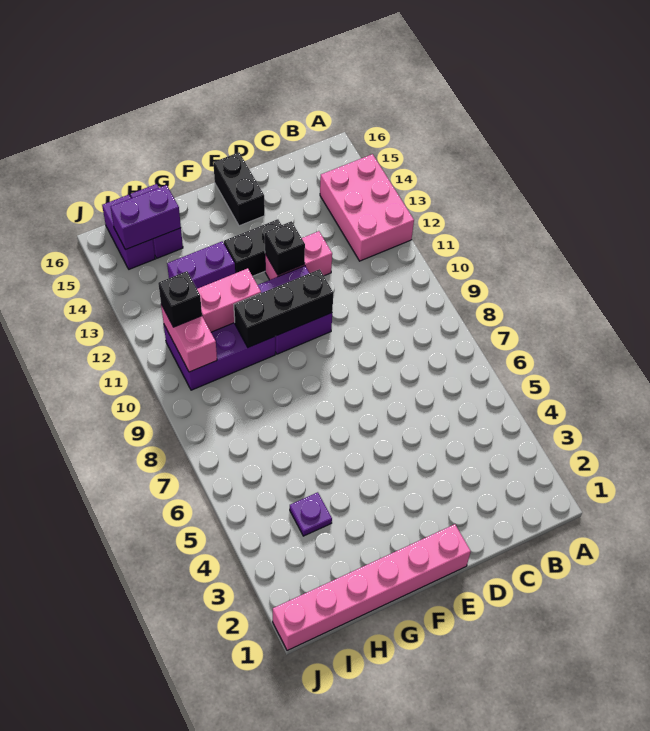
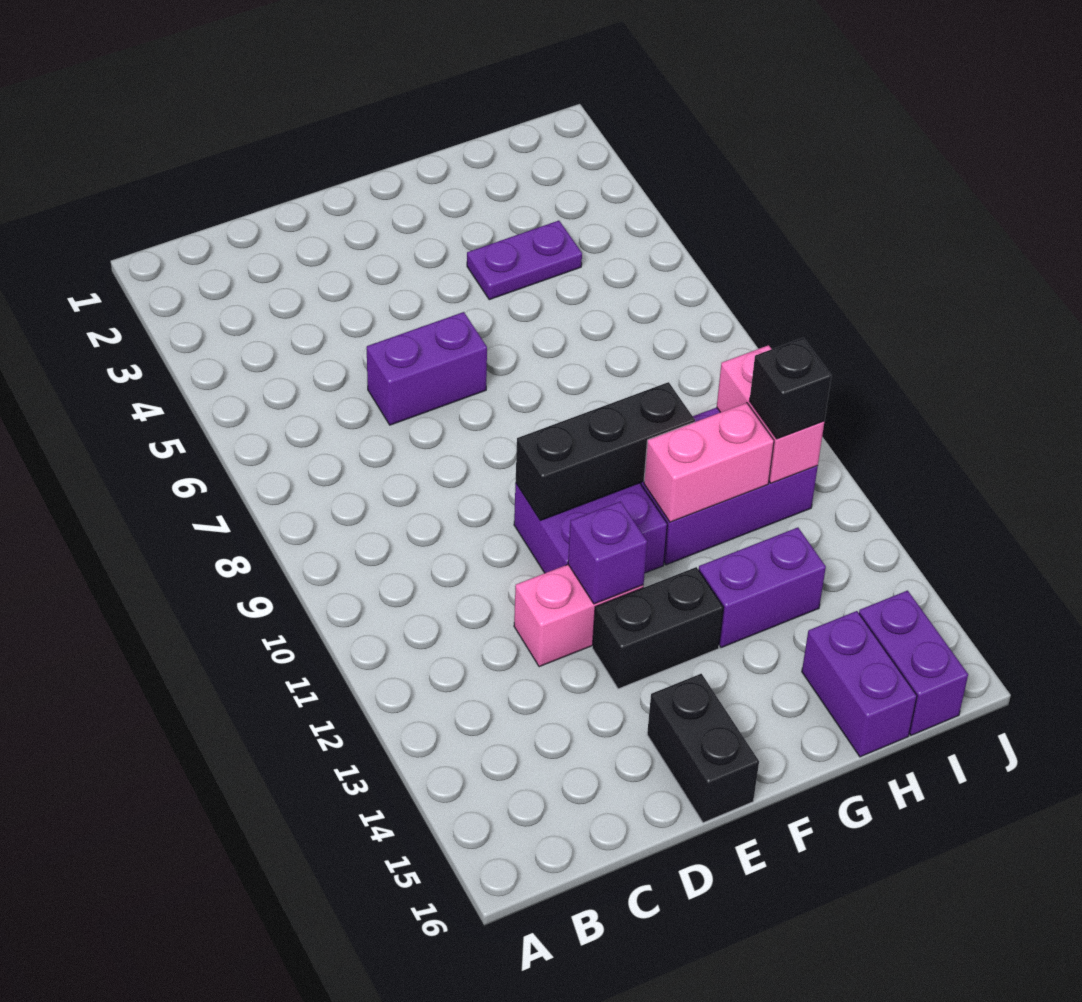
pink 2x3 brick [320,154,414,261] -> none
pink 1x6 brick [273,524,471,651] -> none
black 1x1 brick [265,221,305,275] -> purple 1x1 brick [568,501,647,604]
purple 1x1 plate [290,492,332,536] -> purple 1x2 plate [467,221,582,300]
purple 1x2 brick [111,185,181,250] -> purple 1x2 brick moved to [367,312,487,425]

